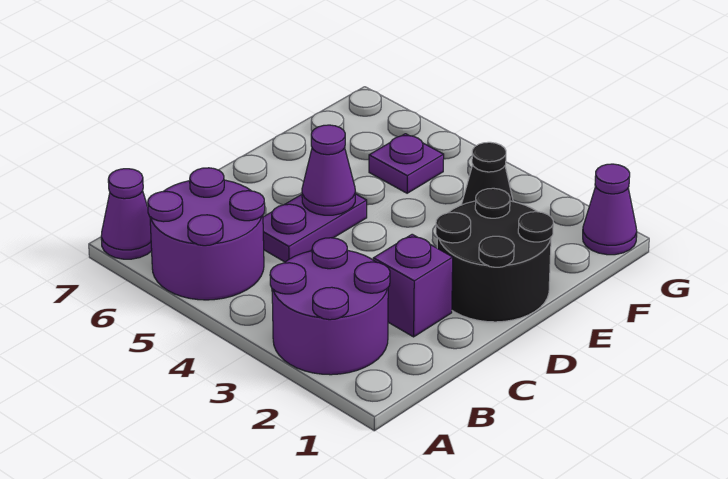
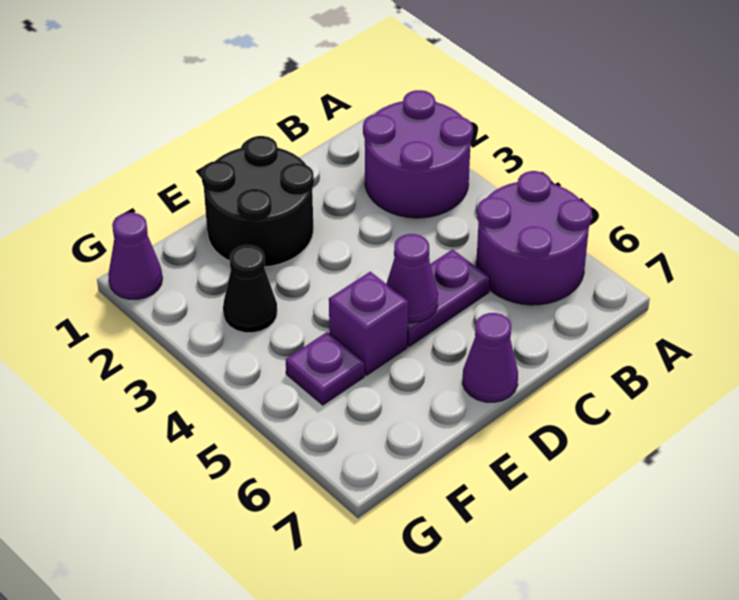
purple 1x1 cone [101,169,152,259] -> purple 1x1 cone moved to [463,313,518,402]
purple 1x1 brick [373,234,453,337] -> purple 1x1 brick moved to [329,272,408,375]

